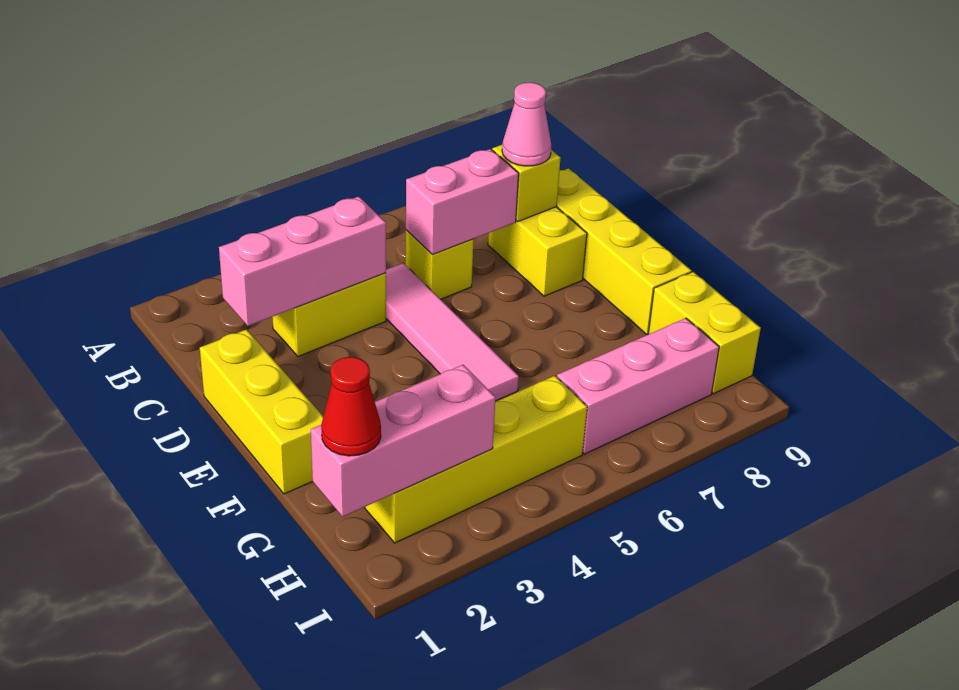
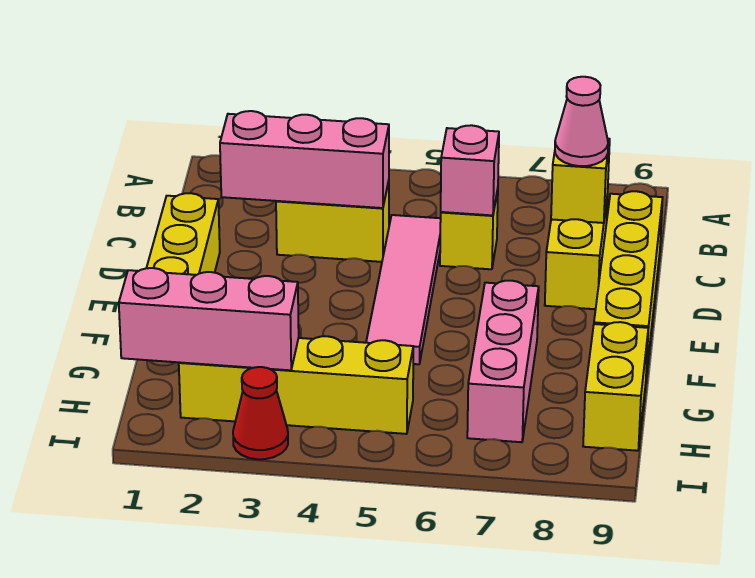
pink 1x2 brick [406,149,519,255] -> pink 1x1 brick [441,125,499,215]
red 1x1 cone [321,357,381,456] -> red 1x1 cone moved to [233,367,288,459]
pink 1x3 brick [557,318,719,454] -> pink 1x3 brick turned to [467,281,539,442]

